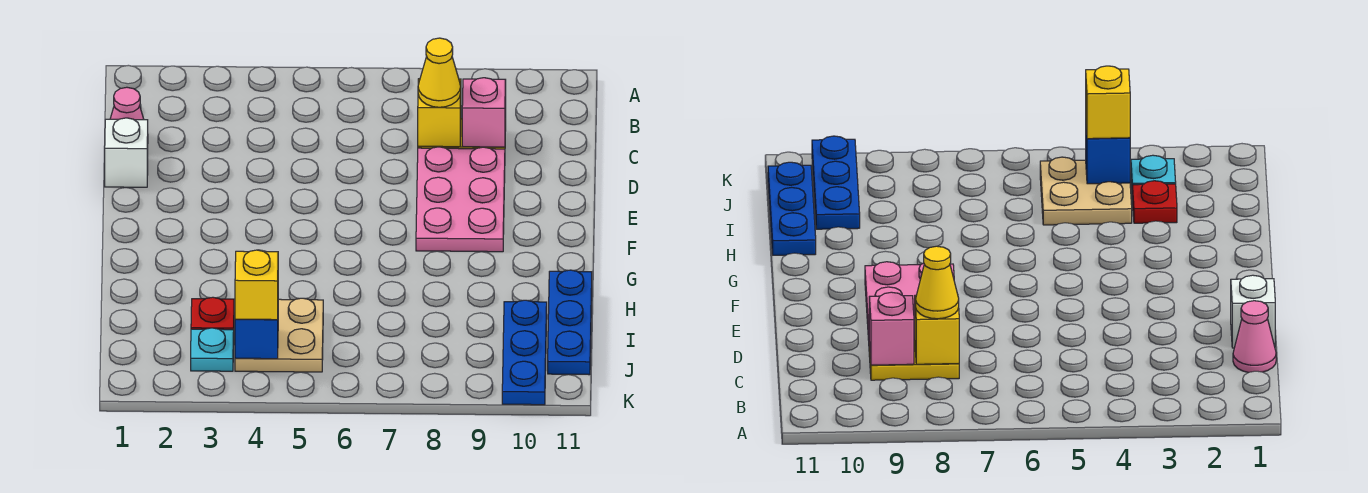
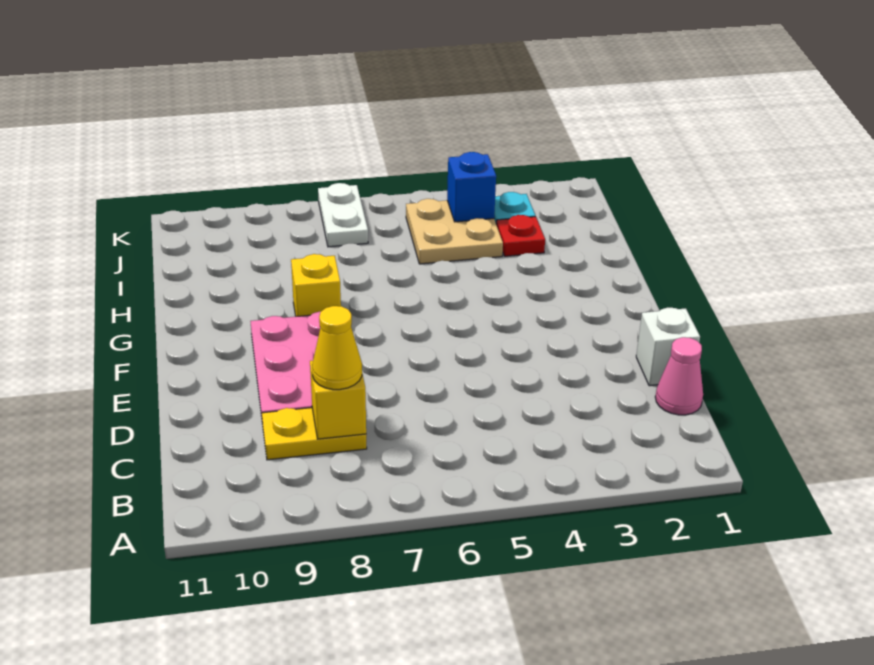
pink 1x1 brick [462,78,506,147] -> none
blue 1x3 plate [548,270,592,375] -> none
blue 1x3 plate [502,300,547,405] -> none
yellow 1x1 brick [235,250,278,320] -> yellow 1x1 brick moved to [291,254,341,317]
none -> white 1x2 plate [318,183,368,247]

